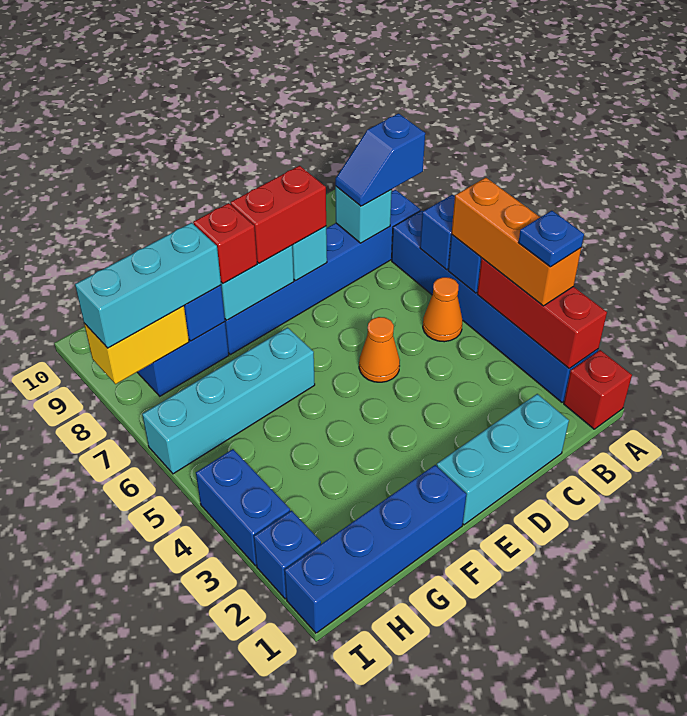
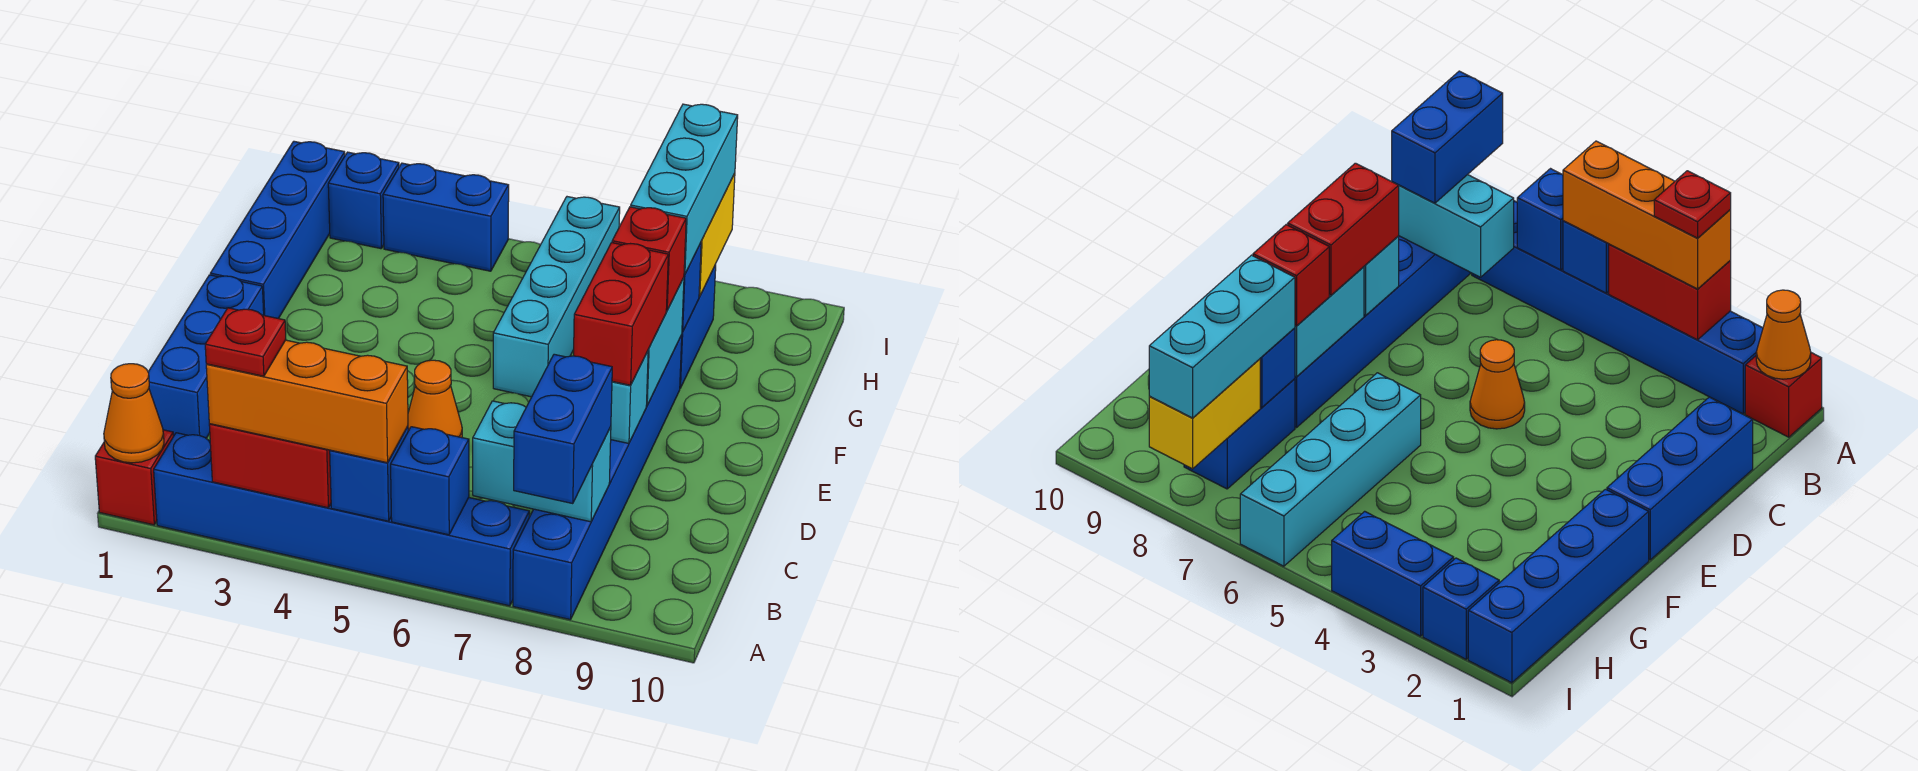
red 1x3 brick [477,258,607,369] -> red 1x2 brick [209,424,331,508]
blue 1x1 plate [518,211,584,267] -> red 1x1 plate [205,308,286,376]
blue 1x2 slope [335,113,425,206] -> blue 1x2 brick [514,354,612,504]
orange 1x1 cone [423,277,463,342] -> orange 1x1 cone moved to [104,364,164,463]
cyan 1x1 brick [335,186,392,243] -> cyan 1x2 brick [473,401,611,522]
cyan 1x3 brick [437,394,569,525] -> blue 1x3 brick [148,275,264,438]

